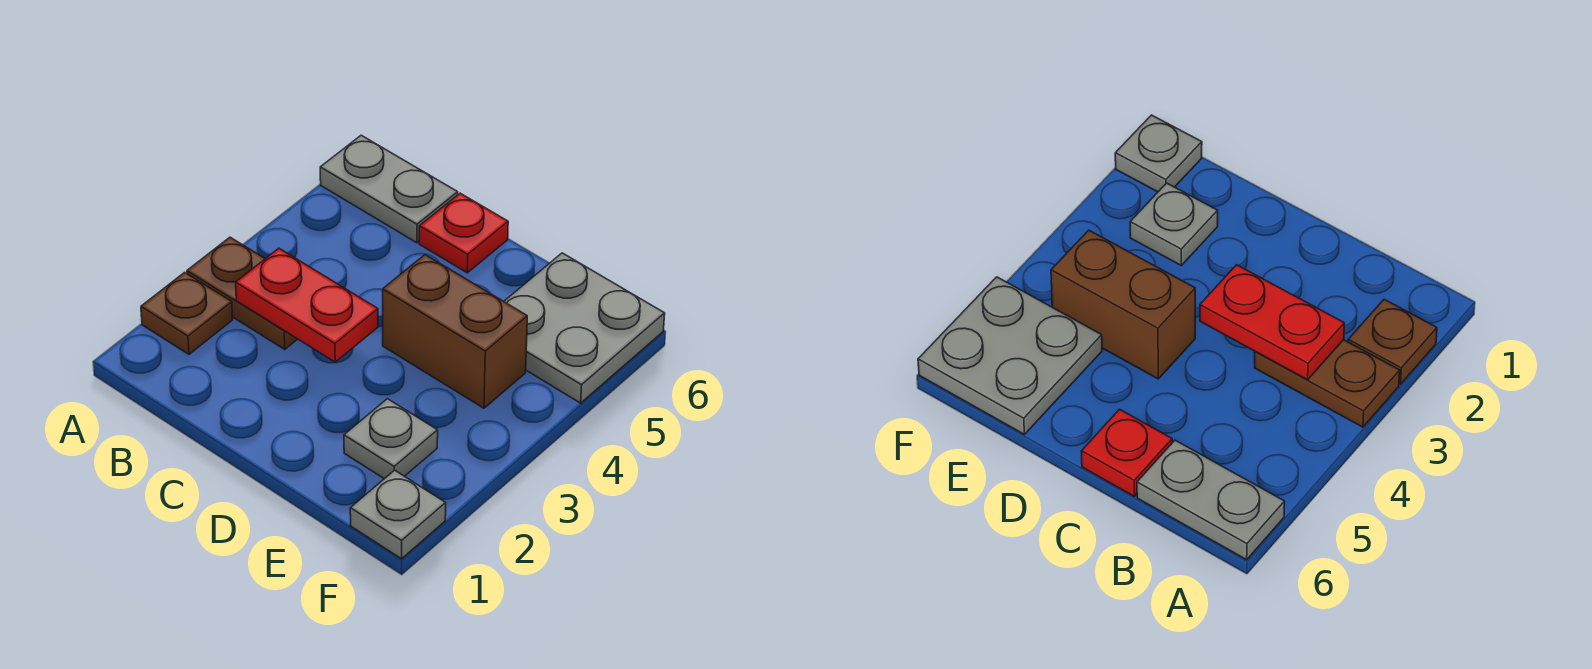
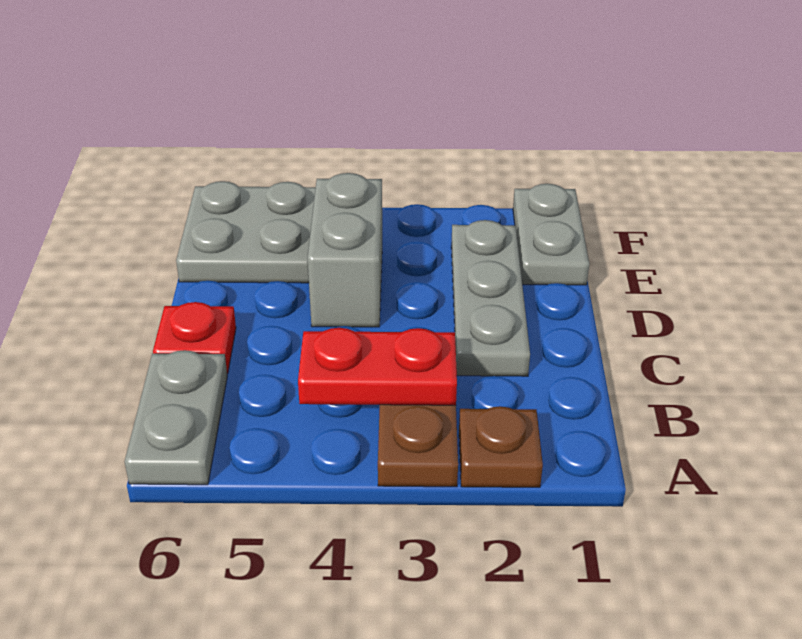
red 1x2 plate [236,248,378,362] -> red 1x2 plate turned to [298,328,457,405]
brown 1x2 brick [383,255,527,408] -> grey 1x2 brick [308,173,382,327]
grey 1x1 plate [344,399,438,479] -> grey 1x3 plate [451,220,530,376]
grey 1x1 plate [350,470,446,559] -> grey 1x2 plate [513,184,589,285]

